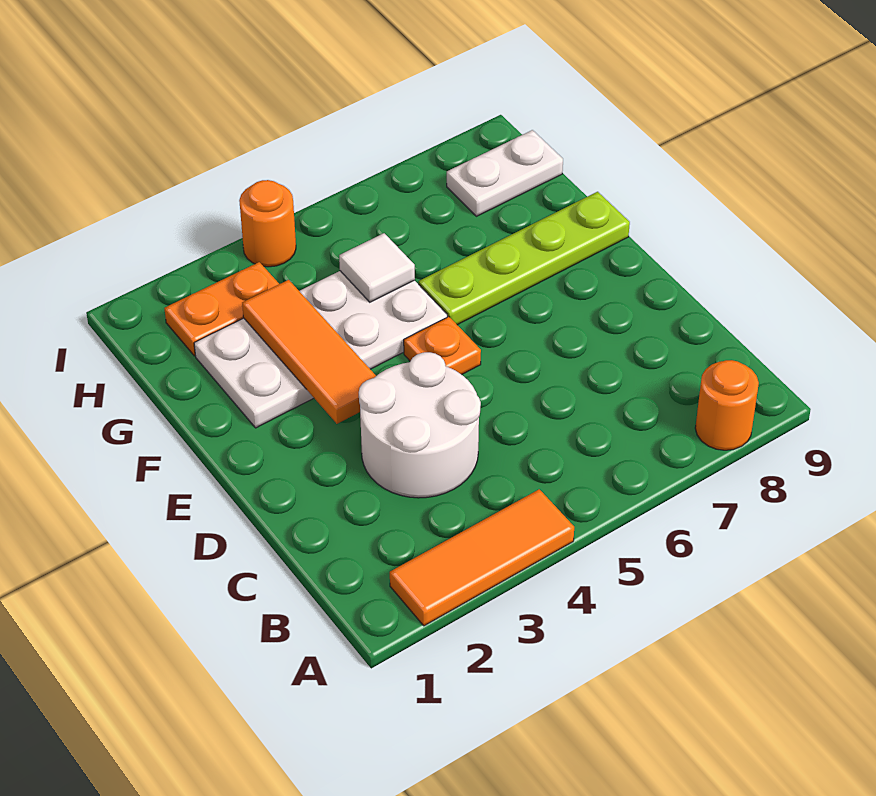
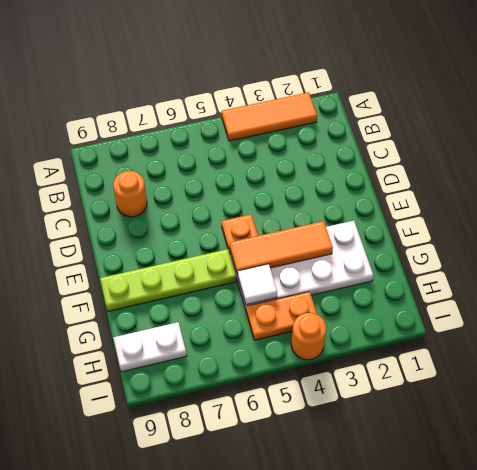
orange 1x1 round brick [695,360,759,450] -> orange 1x1 round brick moved to [113,171,147,217]
white 2x2 round brick [359,352,481,498] -> none
orange 1x3 tile [242,280,376,424] -> orange 1x3 tile turned to [229,221,333,276]
orange 1x2 plate [164,262,279,356] -> orange 1x2 plate moved to [246,292,317,340]

